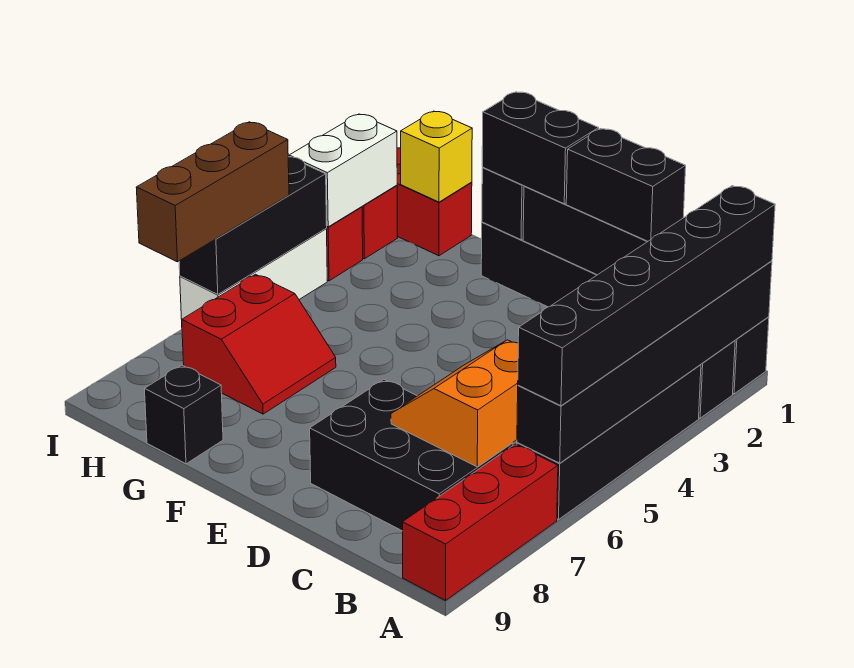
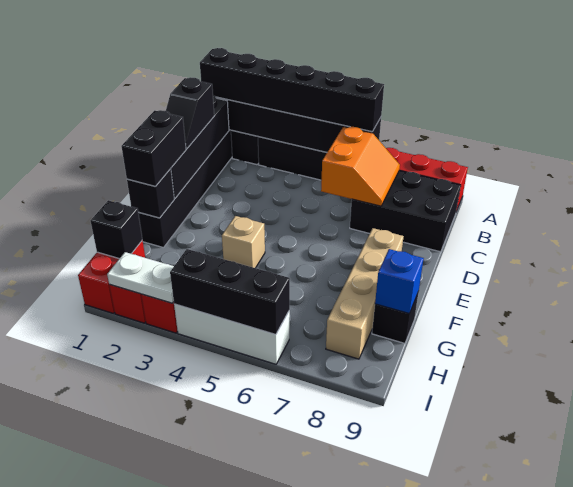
orange 2x2 slope [391,340,518,467] -> orange 2x2 slope turned to [321,127,400,206]
black 2x3 brick [310,380,513,531] -> black 2x3 brick turned to [350,171,461,252]
black 1x2 brick [566,129,686,241] -> black 1x2 slope [166,77,214,149]
none -> tan 1x4 brick [326,228,404,359]
none -> tan 1x1 brick [222,216,265,268]
red 2x2 slope [182,274,336,414] -> none
none -> blue 1x1 brick [375,249,424,313]
yellow 1x1 brick [401,111,472,202] -> black 1x1 brick [91,200,142,259]
white 1x2 brick [289,114,397,227] -> white 1x2 plate [107,252,174,303]
brown 1x3 brick [136,122,289,262] -> none

